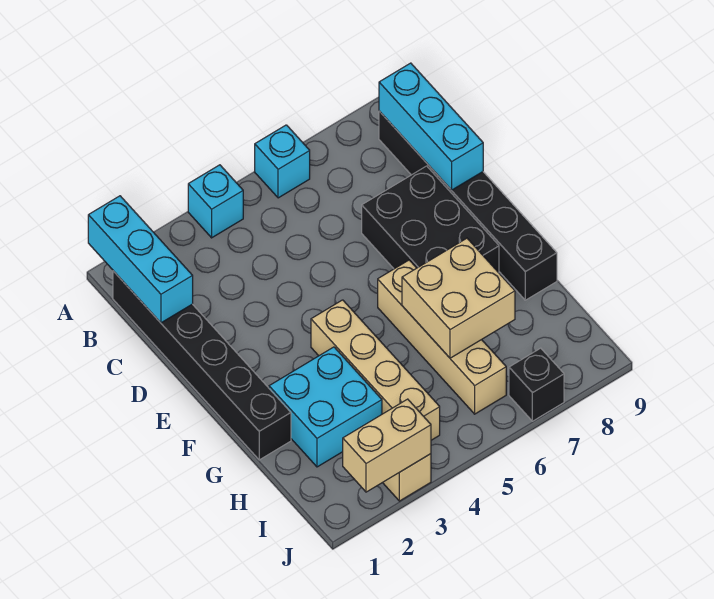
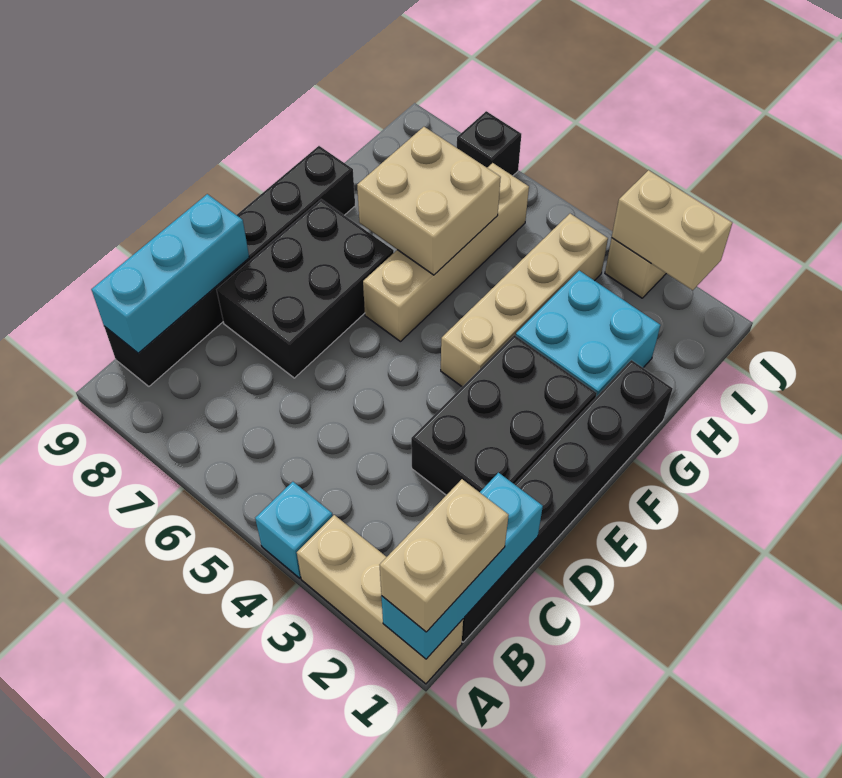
none -> tan 1x3 brick [297,515,463,684]
none -> tan 1x2 brick [380,479,509,632]
cyan 1x1 brick [255,125,310,198] -> none
none -> black 2x3 brick [411,335,597,495]

